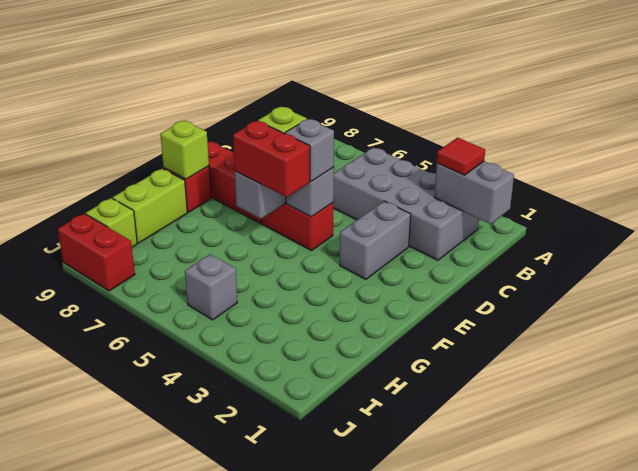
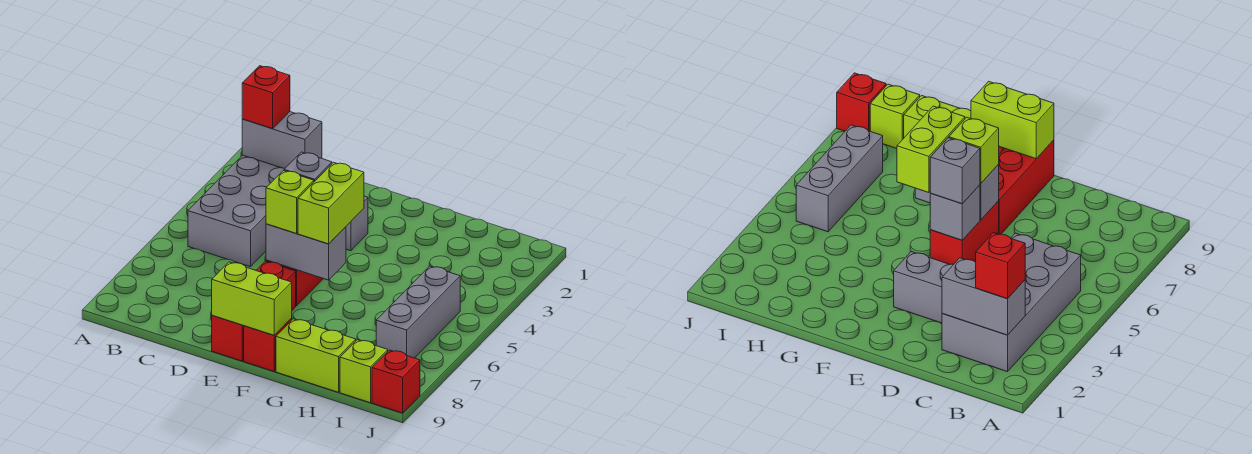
grey 1x2 brick [434,161,514,224] -> grey 1x2 brick turned to [242,112,322,168]
red 1x1 tile [437,137,485,175] -> red 1x1 brick [242,66,290,129]
red 1x2 brick [233,121,310,197] -> lime 1x2 brick [298,162,364,244]
lime 1x1 brick [160,121,209,179] -> lime 1x2 brick [212,262,292,335]
grey 1x1 brick [185,254,237,320] -> grey 1x3 brick [376,266,460,358]
red 1x2 brick [58,214,135,291] -> red 1x1 brick [372,350,420,413]

